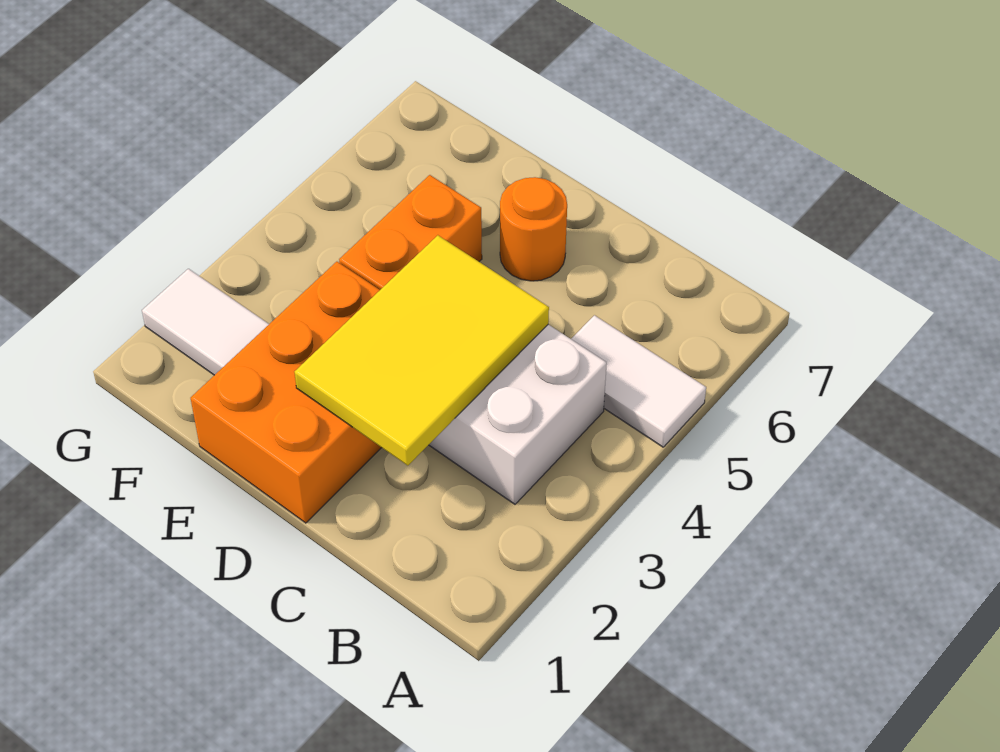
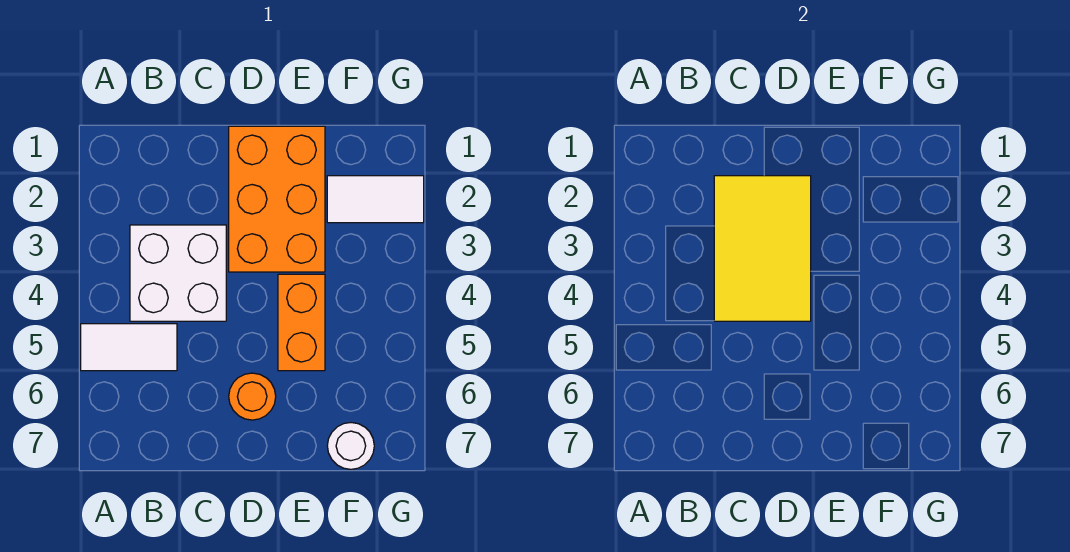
none -> white 1x1 round brick [327,423,374,469]

